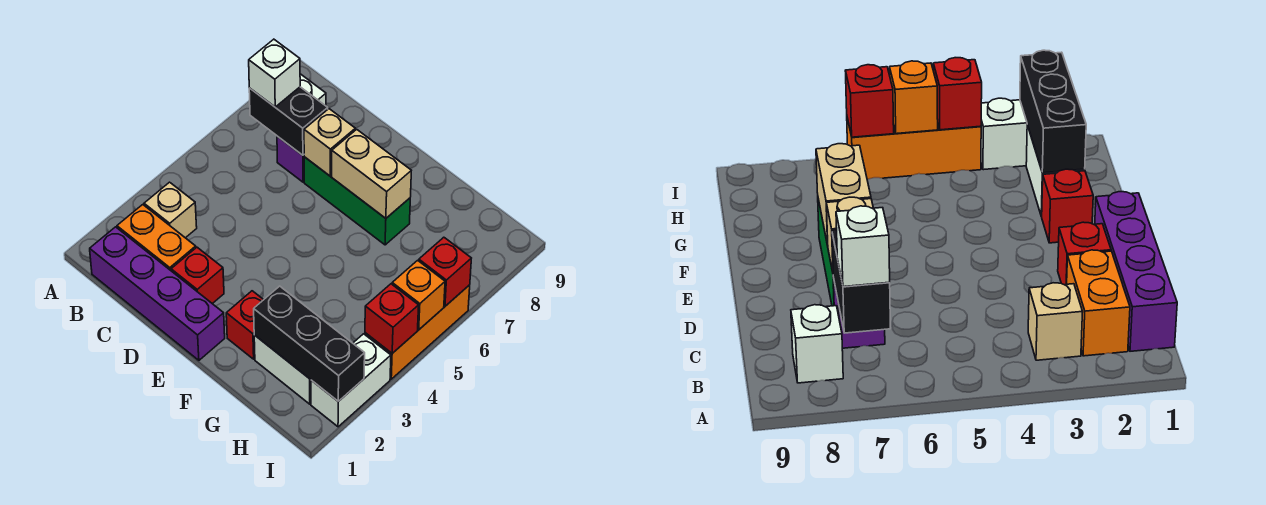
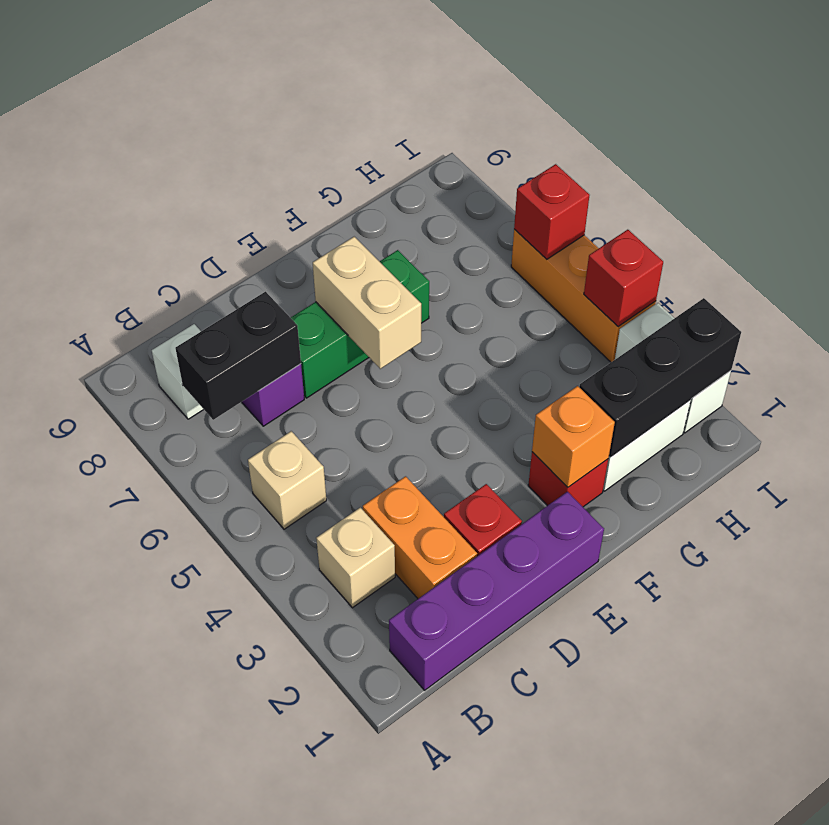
orange 1x2 brick [117,205,196,270] -> orange 1x2 brick turned to [363,476,477,599]
white 1x1 brick [249,39,300,107] -> none
tan 1x1 brick [304,109,355,176] -> tan 1x1 brick moved to [248,431,326,529]
tan 1x2 brick [332,129,411,218] -> tan 1x2 brick turned to [313,237,421,369]
orange 1x1 brick [392,260,445,330] -> orange 1x1 brick moved to [532,386,615,487]

